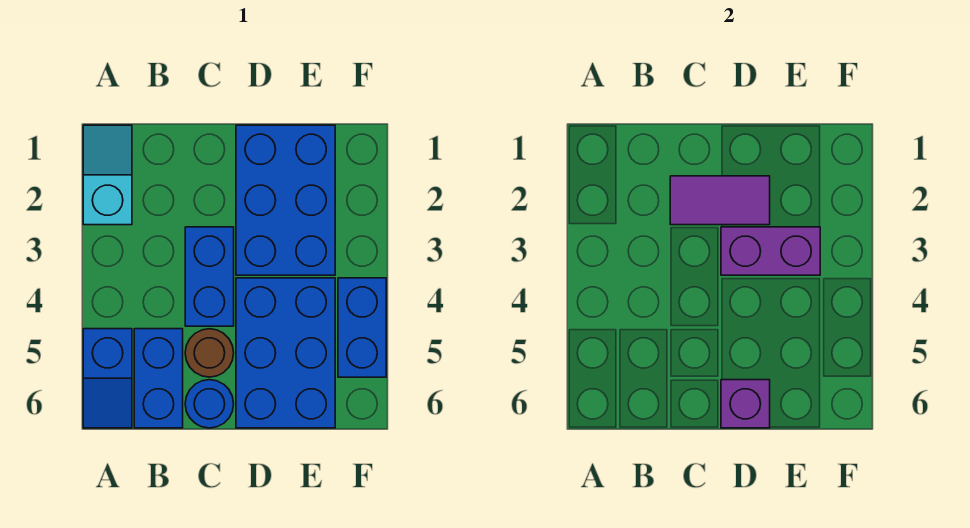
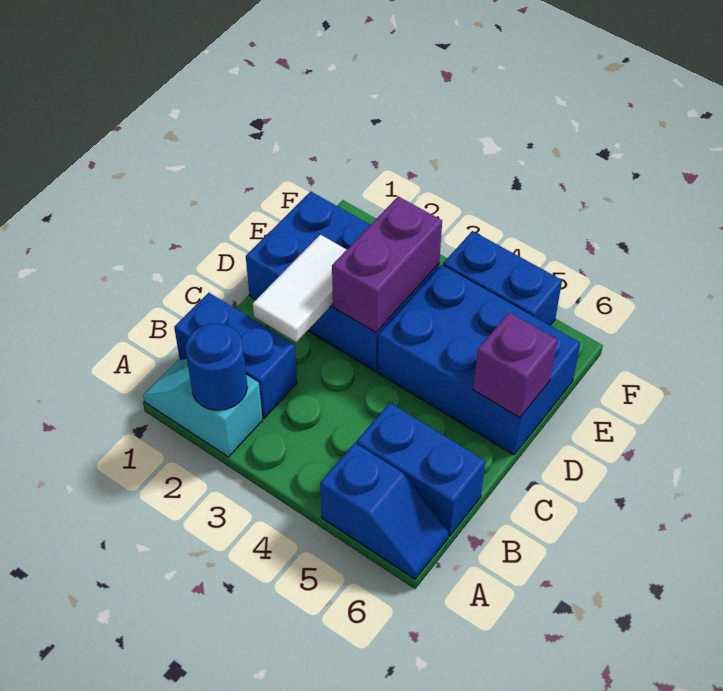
purple 1x2 tile [670,176,770,225] -> white 1x2 tile [253,235,347,342]
blue 1x2 brick [185,227,234,326] -> blue 1x2 brick moved to [174,293,297,418]
brown 1x1 round brick [185,329,234,377] -> none
blue 1x1 round brick [185,380,234,428] -> blue 1x1 round brick moved to [185,323,247,410]

